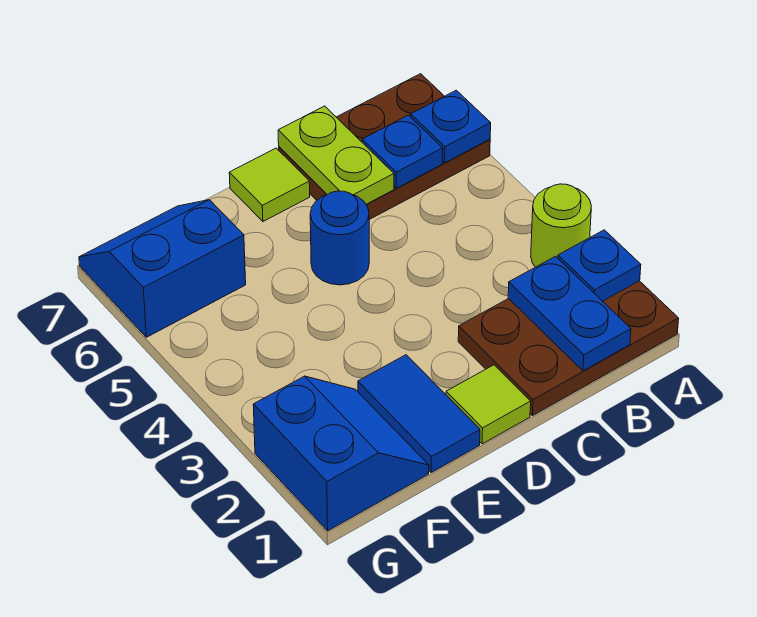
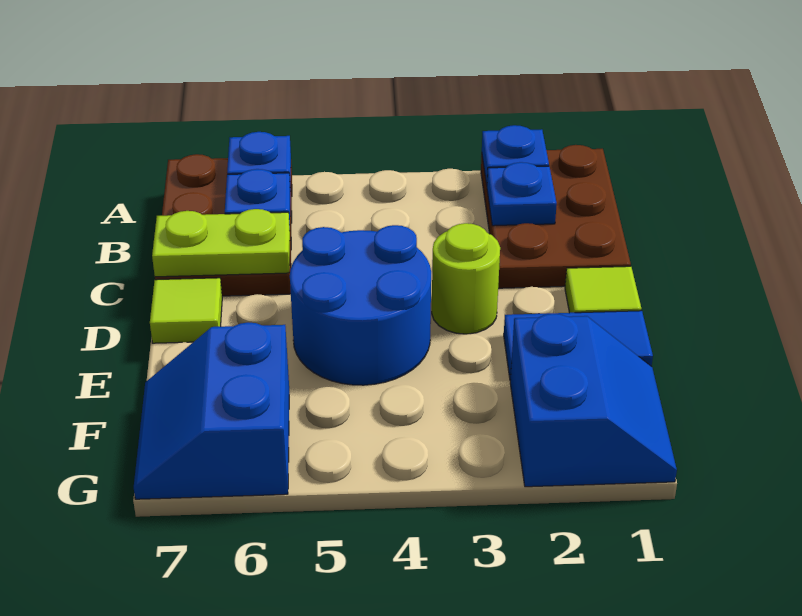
lime 1x1 round brick [531,184,591,267] -> lime 1x1 round brick moved to [432,223,500,334]
blue 1x2 plate [508,256,631,371] -> blue 1x1 plate [487,162,557,226]
blue 1x1 round brick [310,191,369,285] -> blue 2x2 round brick [290,225,431,385]
blue 2x2 slope [253,376,429,531] -> blue 2x2 slope turned to [510,314,677,487]

